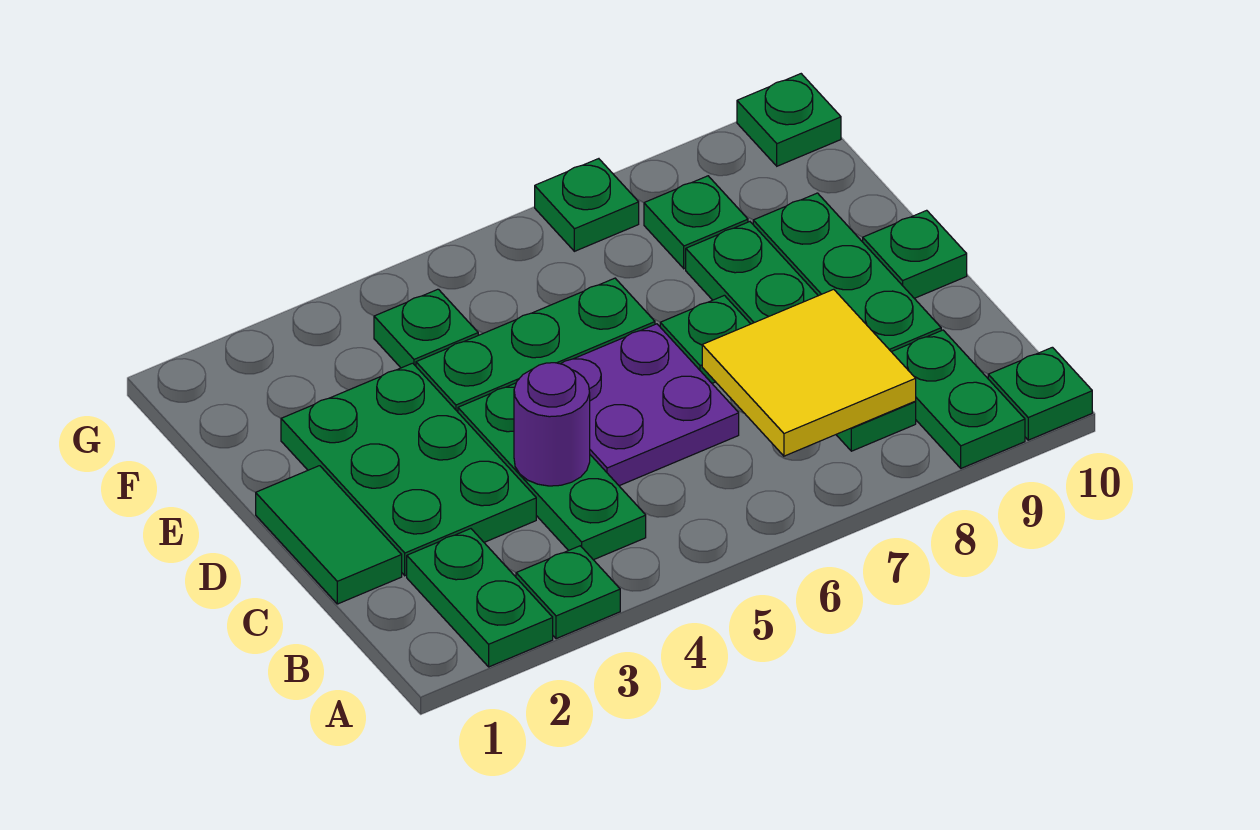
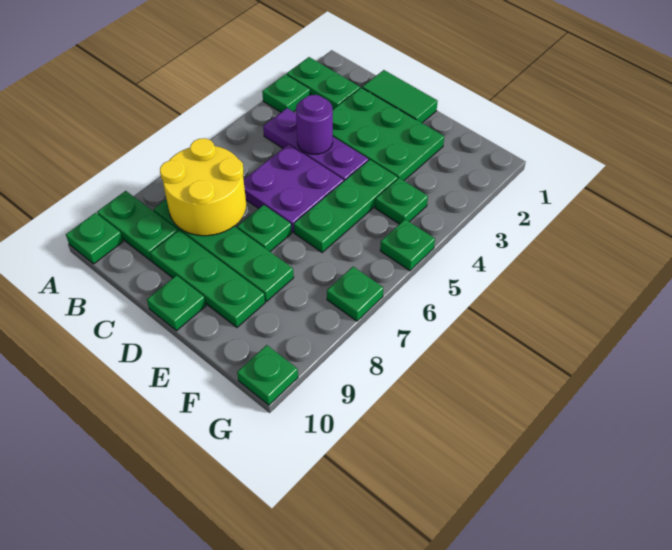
green 1x3 plate [458,383,646,560] -> purple 1x3 plate [263,108,368,181]
yellow 2x2 tile [702,289,916,456] -> yellow 2x2 round brick [160,138,246,236]
green 1x1 plate [644,176,748,269] -> green 1x1 plate moved to [380,219,435,271]

